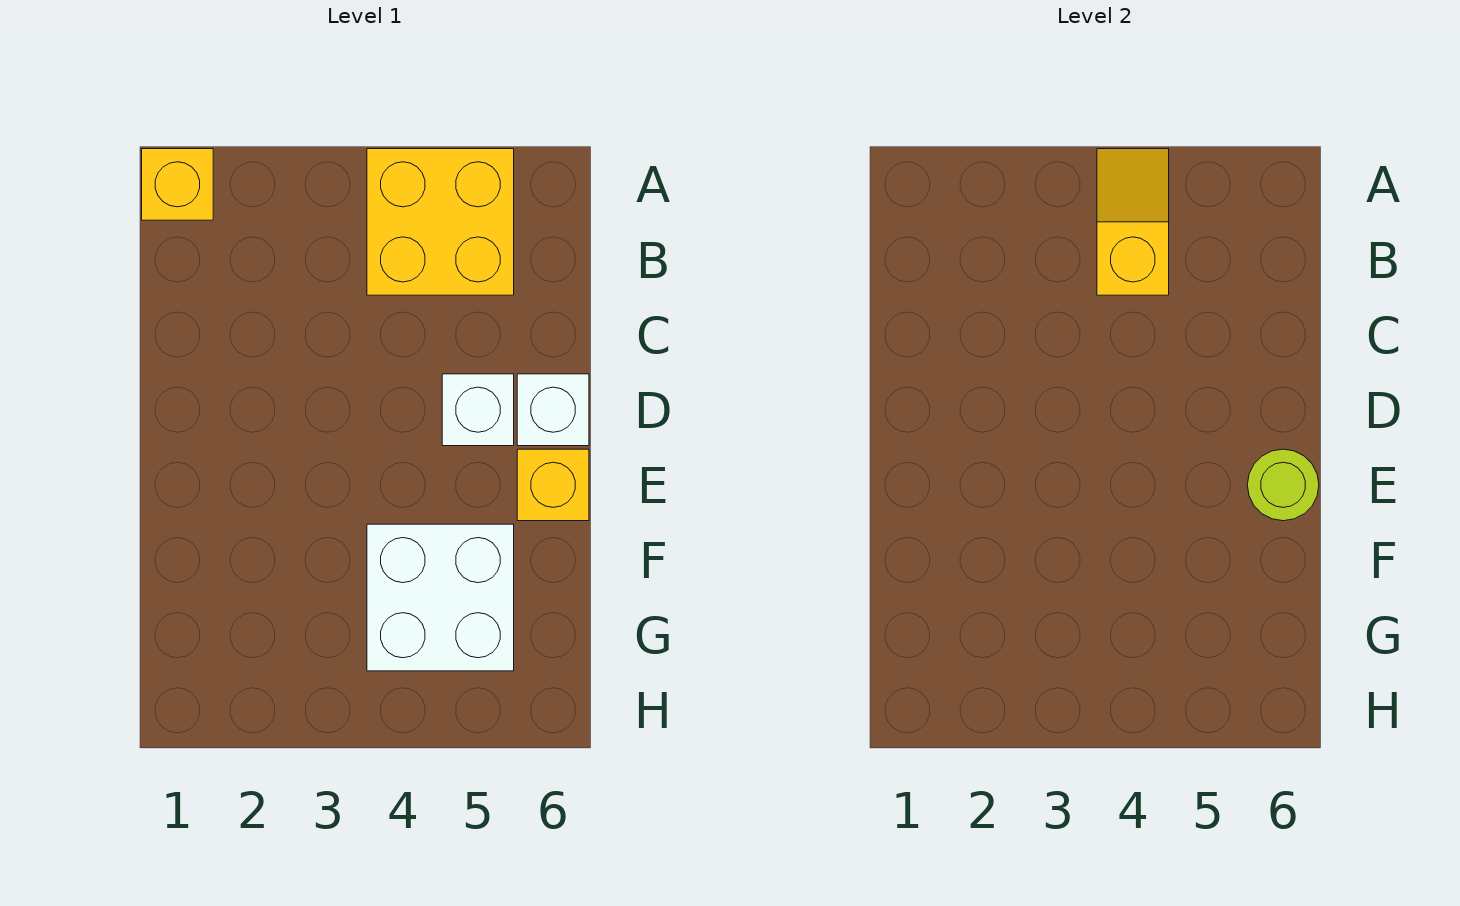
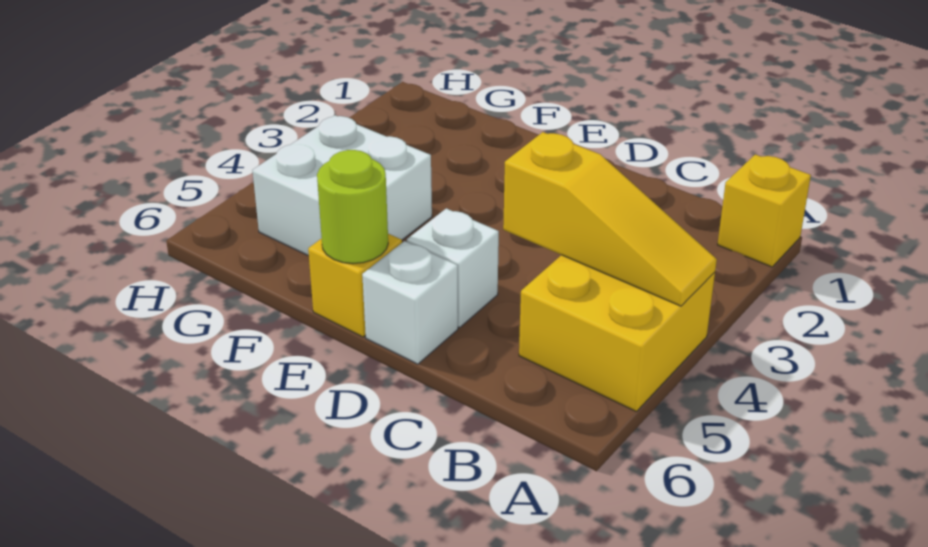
yellow 1x2 slope [1097,149,1169,295] -> yellow 1x3 slope [503,132,717,306]

